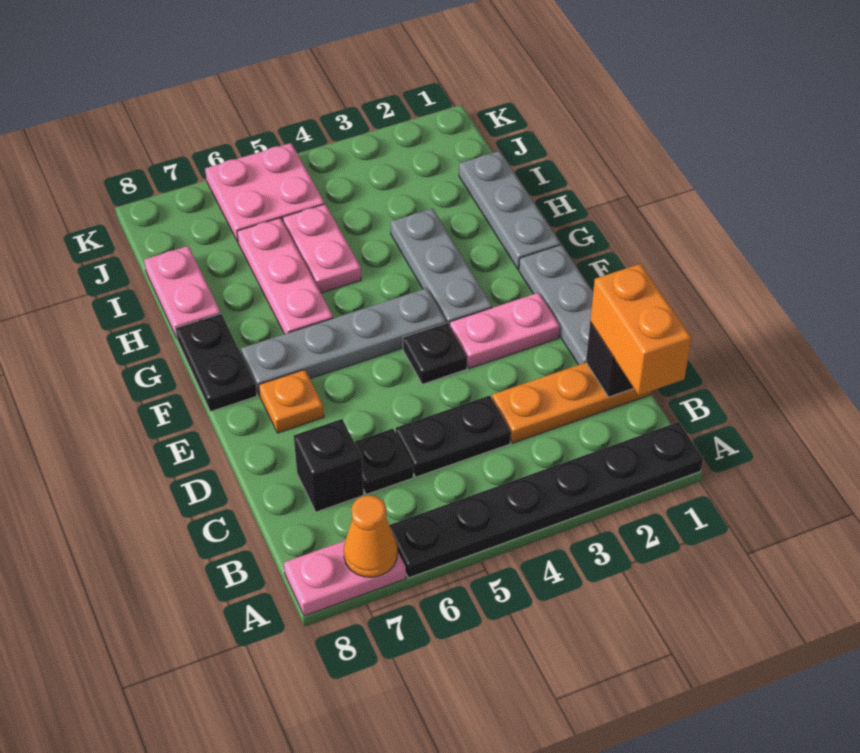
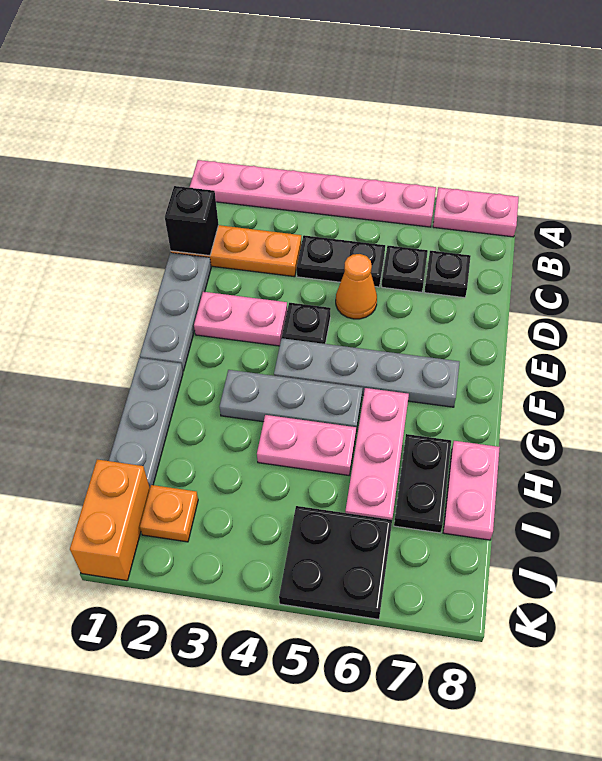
black 1x6 plate [389,422,703,578] -> pink 1x6 plate [189,160,436,227]
orange 1x1 cone [344,495,397,577] -> orange 1x1 cone moved to [336,254,377,319]
orange 1x2 brick [590,264,692,395] -> orange 1x2 brick moved to [70,459,150,581]
black 1x1 brick [294,419,364,512] -> black 1x1 plate [424,251,471,298]
orange 1x1 plate [259,370,324,433] -> orange 1x1 plate moved to [140,485,198,542]
grey 1x3 plate [391,208,492,325] -> grey 1x3 plate turned to [219,370,363,431]
black 1x2 plate [176,314,257,412] -> black 1x2 plate moved to [394,434,451,533]
pink 1x2 plate [283,204,361,293] -> pink 1x2 plate turned to [257,415,356,475]
pink 2x2 plate [205,143,325,242] -> black 2x2 plate [279,506,392,619]

